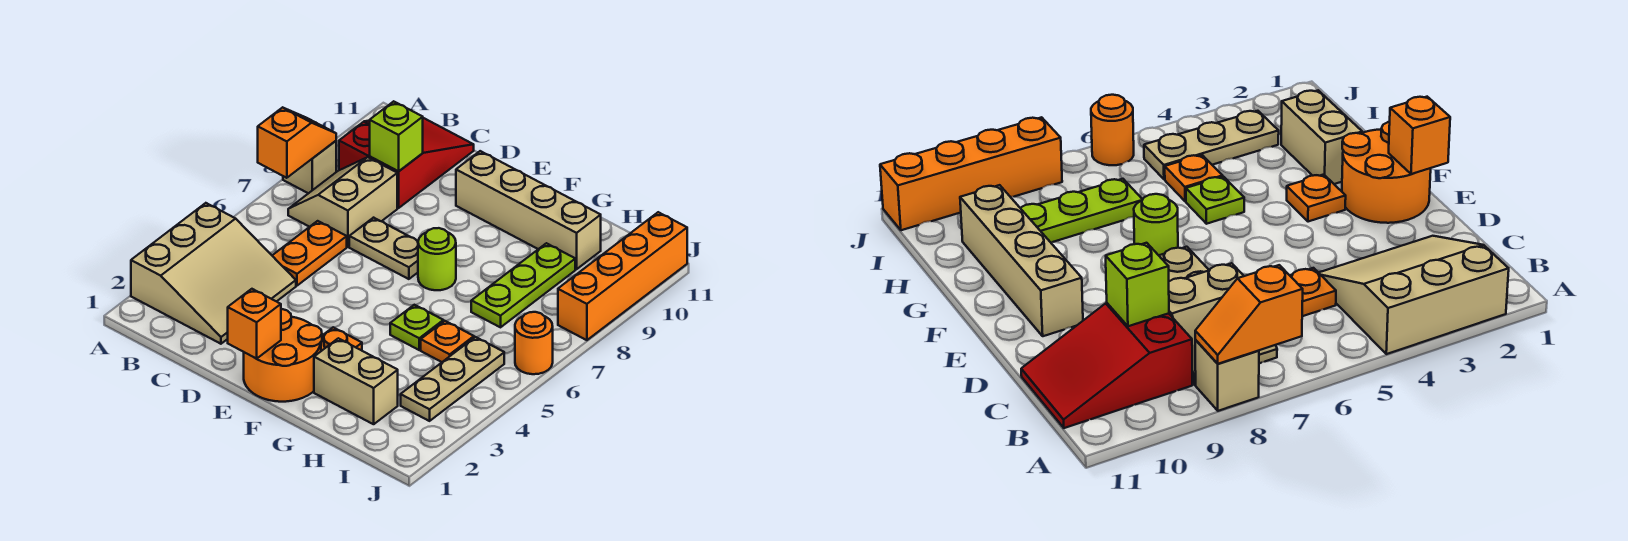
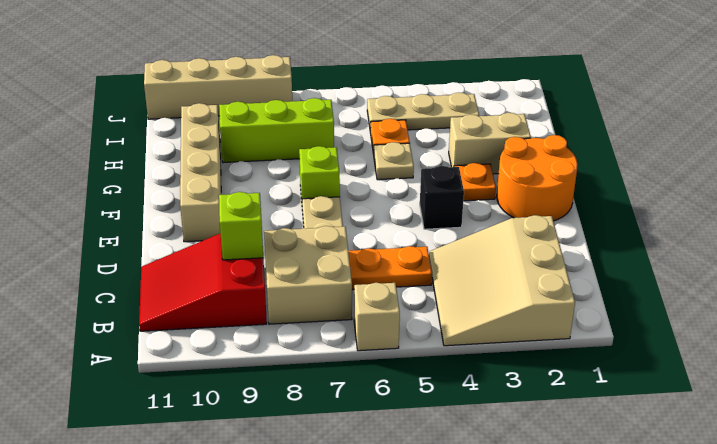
tan 3x3 slope [131,203,296,344] -> tan 3x3 slope turned to [429,215,575,346]
orange 1x2 slope [258,107,336,178] -> none
tan 1x1 brick [283,141,336,193] -> tan 1x1 brick moved to [354,283,400,351]
tan 2x2 slope [288,157,397,247] -> tan 2x2 brick [264,226,352,324]
orange 1x1 brick [228,289,281,359] -> none
none -> black 1x1 brick [420,166,464,229]
lime 1x1 round brick [418,228,456,290] -> lime 1x1 brick [299,146,340,199]
tan 1x2 brick [314,338,398,424] -> tan 1x2 brick turned to [449,113,531,174]
lime 1x1 plate [390,305,443,350] -> tan 1x1 plate [374,142,414,180]
lime 1x3 plate [471,243,575,327] -> lime 1x3 brick [219,98,334,163]
orange 1x1 round brick [515,312,553,374] -> none
orange 1x4 brick [558,212,687,340] -> tan 1x4 brick [144,55,292,119]

